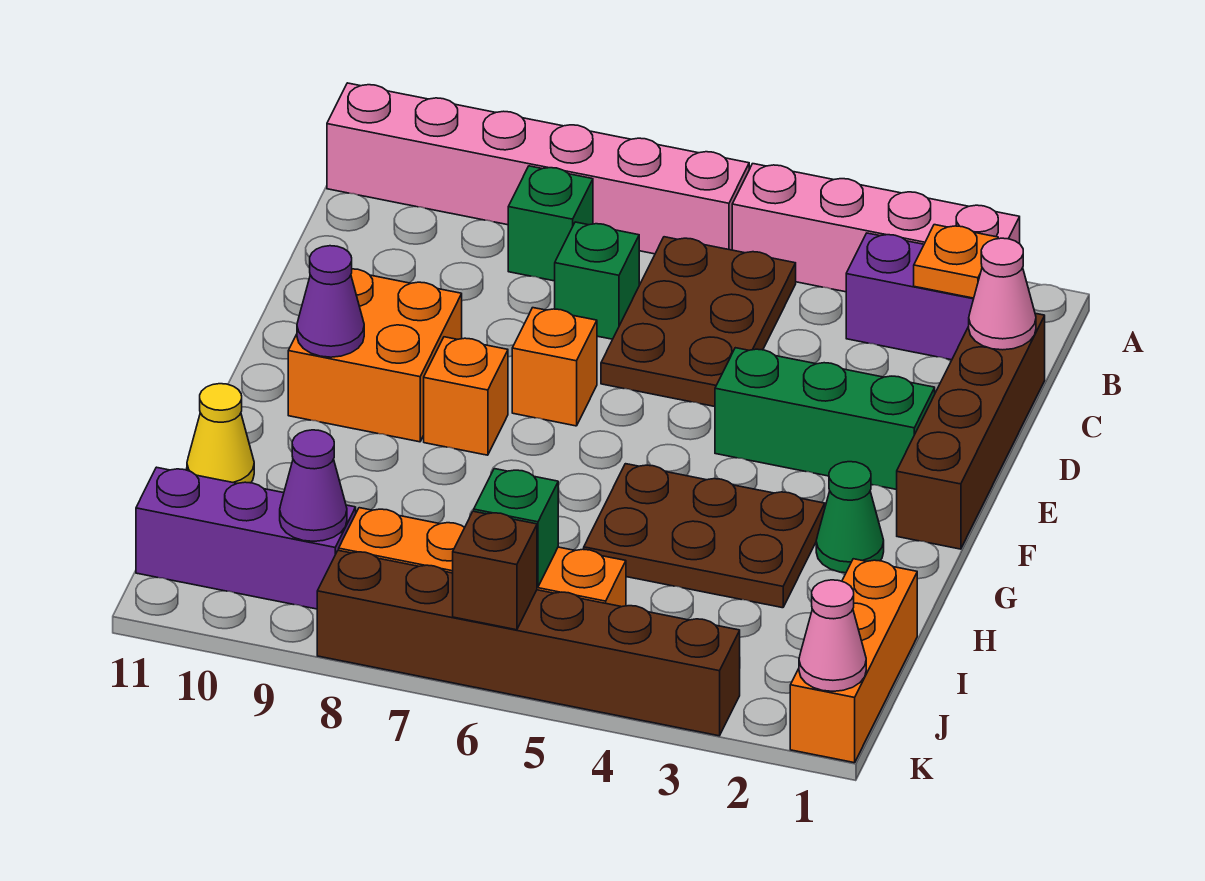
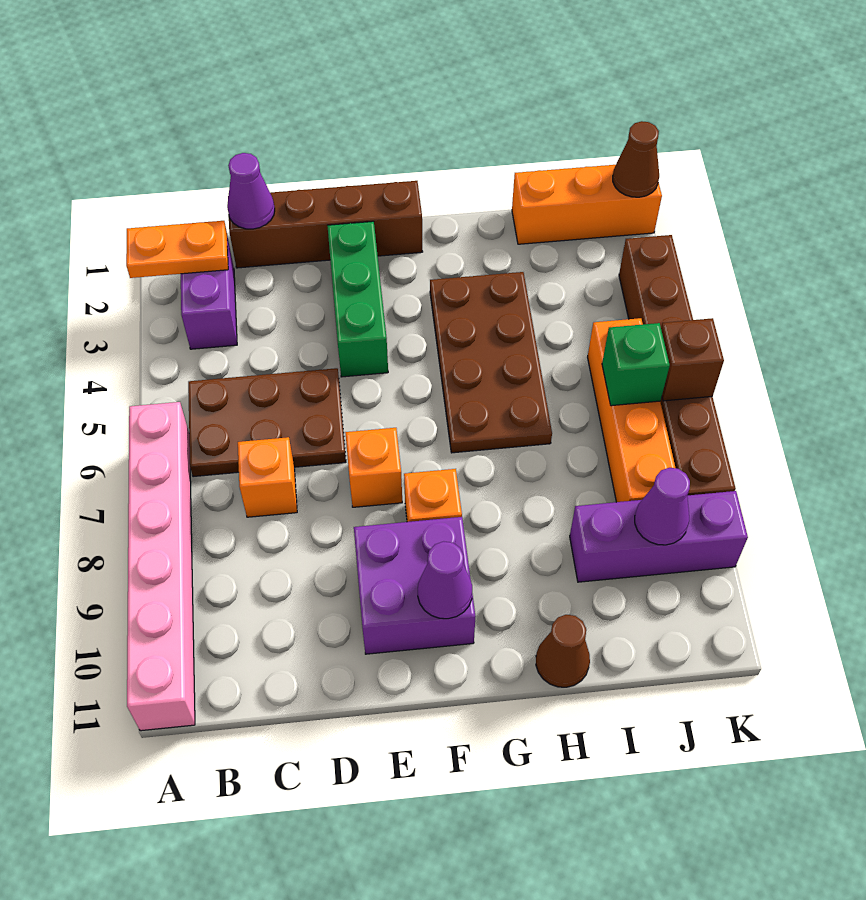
pink 1x4 brick [732,164,1020,292] -> none
orange 1x1 plate [914,225,998,298] -> orange 1x2 plate [126,221,228,278]
green 1x1 brick [508,166,593,281] -> none
pink 1x1 cone [969,238,1036,350] -> purple 1x1 cone [227,153,275,229]
green 1x1 brick [555,222,639,339] -> orange 1x1 brick [238,437,297,517]
orange 2x2 brick [288,269,462,442] -> purple 2x2 brick [354,517,476,654]
green 1x1 cone [816,462,884,573] -> none
brown 2x3 plate [584,464,825,608] -> brown 2x4 plate [430,272,552,453]
yellow 1x1 cone [187,384,254,483] -> brown 1x1 cone [536,615,590,687]
purple 1x3 brick [136,467,356,609] -> purple 1x3 brick turned to [570,491,748,582]
pink 1x1 cone [799,580,866,691] -> brown 1x1 cone [613,121,659,197]

